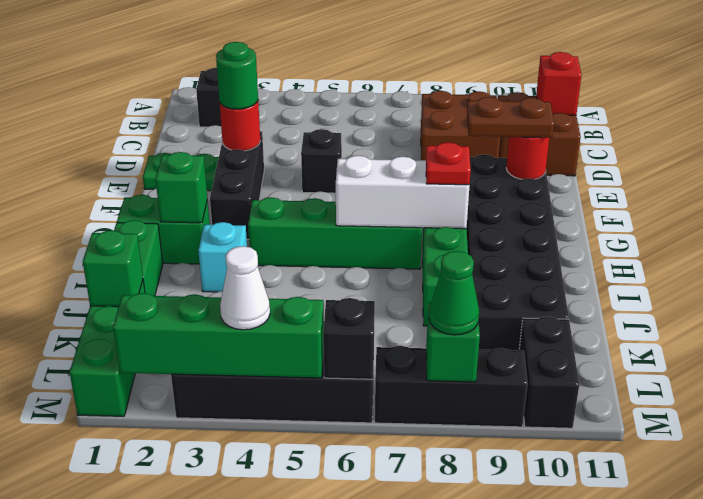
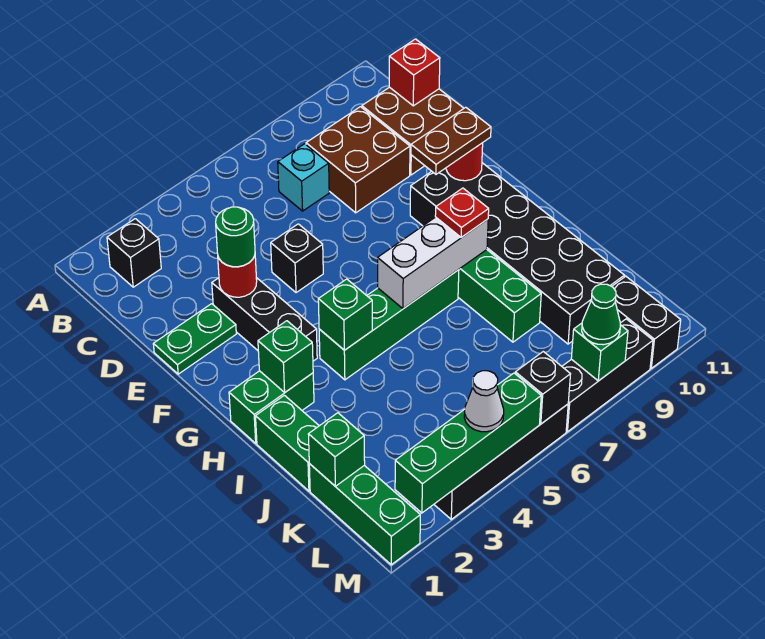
none -> green 1x1 brick [318,279,372,350]
cyan 1x1 brick [198,222,247,292] -> cyan 1x1 brick moved to [278,144,329,211]

